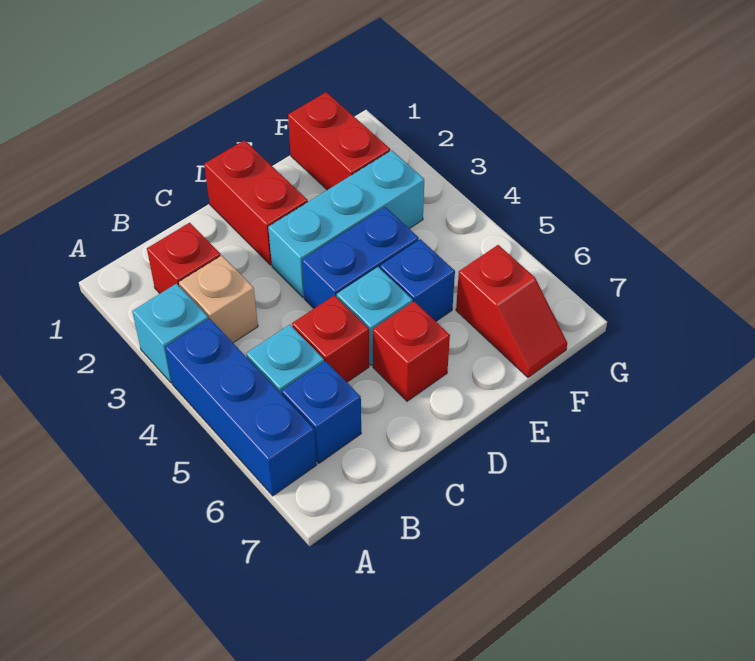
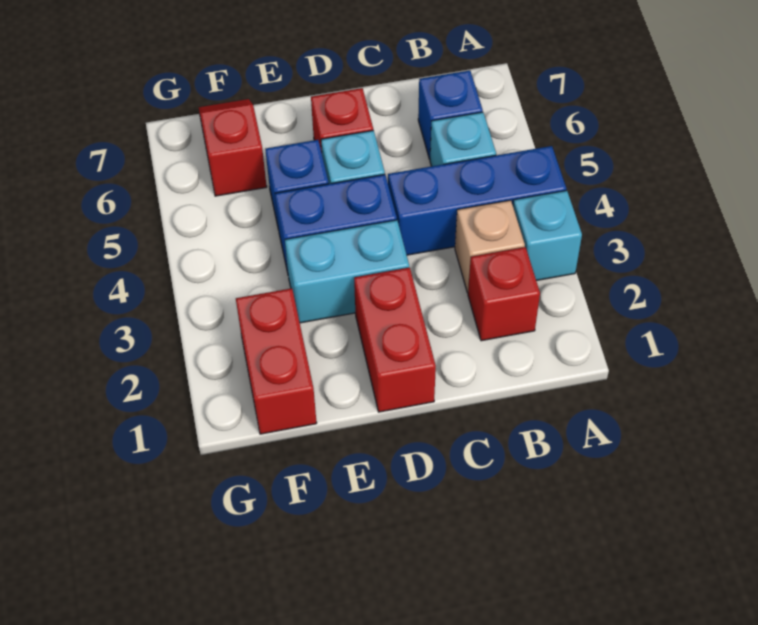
blue 1x3 brick [165,319,317,496] -> blue 1x3 brick turned to [388,146,566,255]
red 1x1 brick [292,295,369,382] -> none
cyan 1x3 brick [268,150,424,297] -> cyan 1x2 brick [285,220,409,323]

